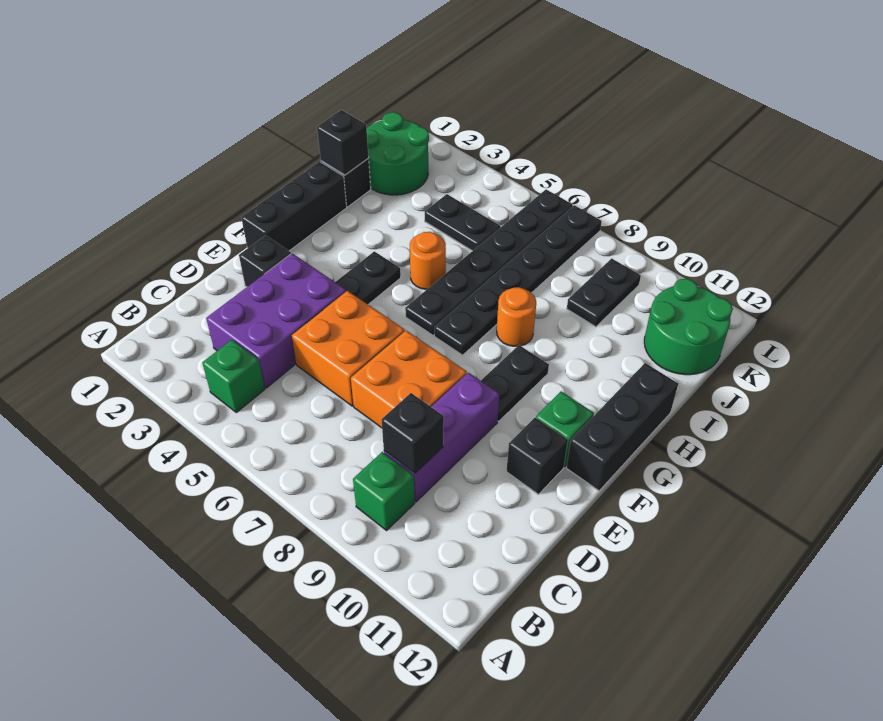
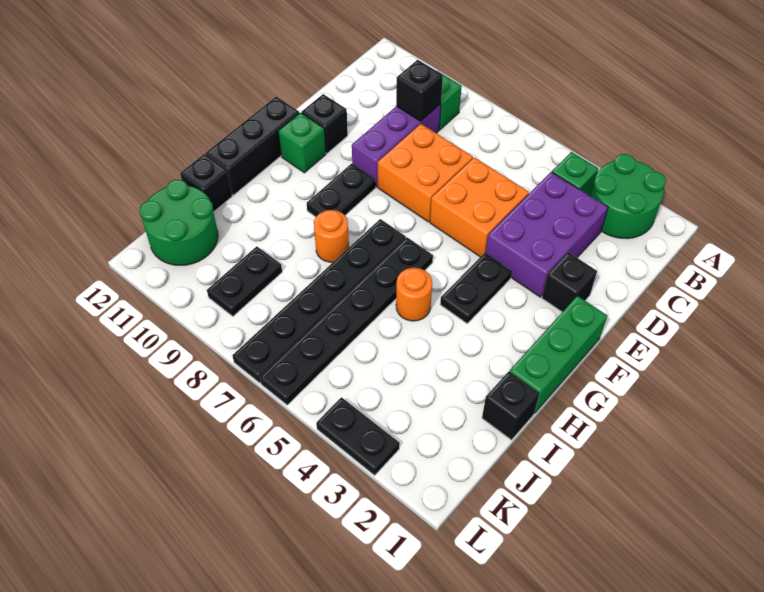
black 1x3 brick [241,162,347,251] -> green 1x3 brick [510,296,607,413]
black 1x1 brick [317,110,369,175] -> black 1x1 brick moved to [180,154,232,212]
green 2x2 round brick [367,112,429,195] -> green 2x2 round brick moved to [591,154,666,239]
black 1x2 plate [425,194,500,251] -> black 1x2 plate moved to [316,397,400,475]

